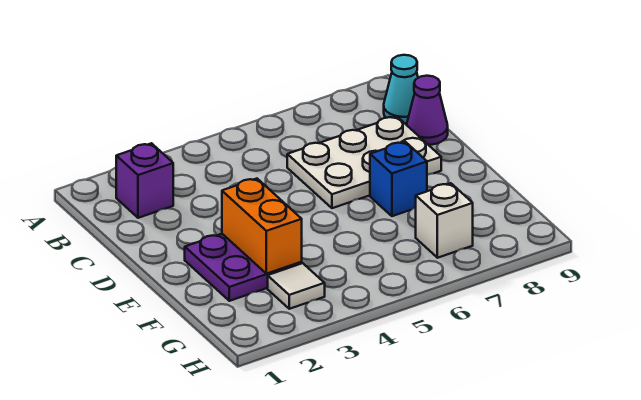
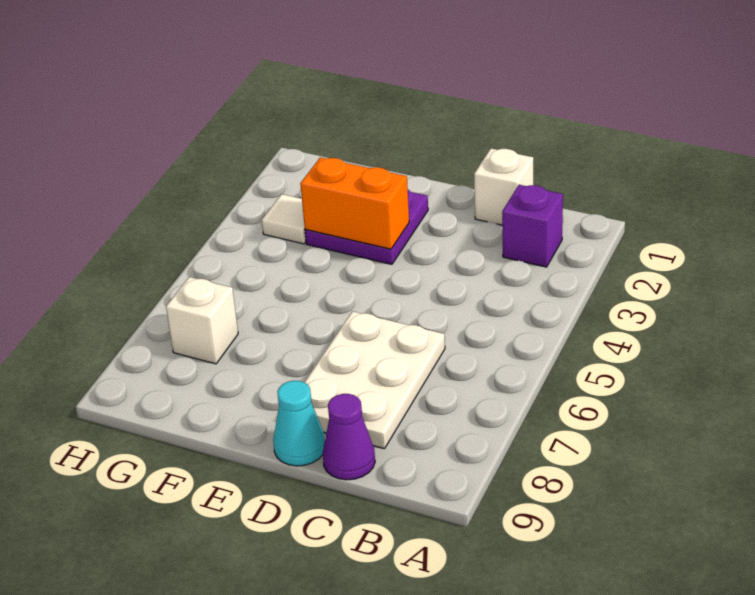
cyan 1x1 cone [384,55,418,124] -> cyan 1x1 cone moved to [273,381,325,466]
none -> white 1x1 brick [474,148,533,225]
blue 1x1 brick [370,142,427,216] -> none

